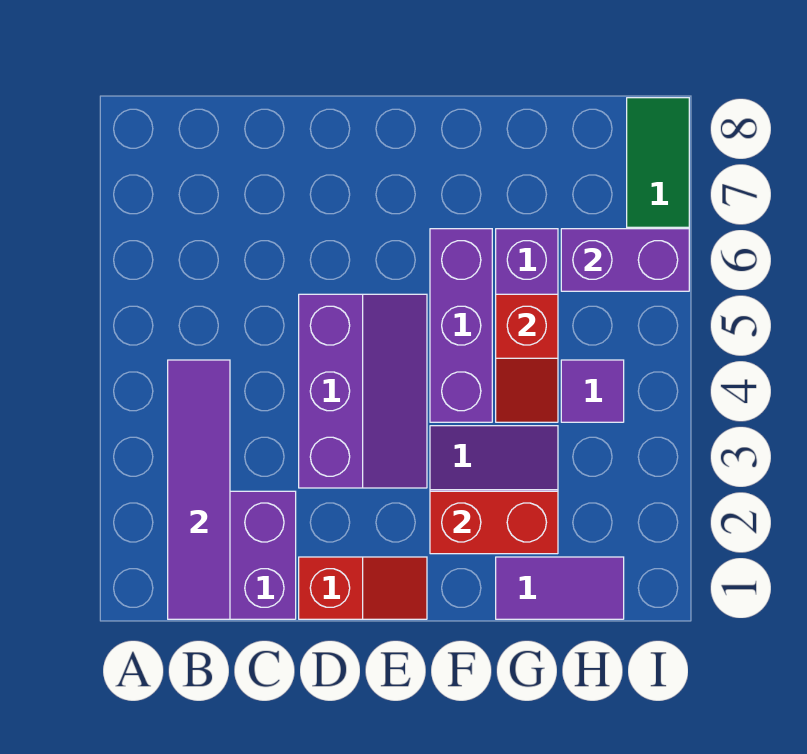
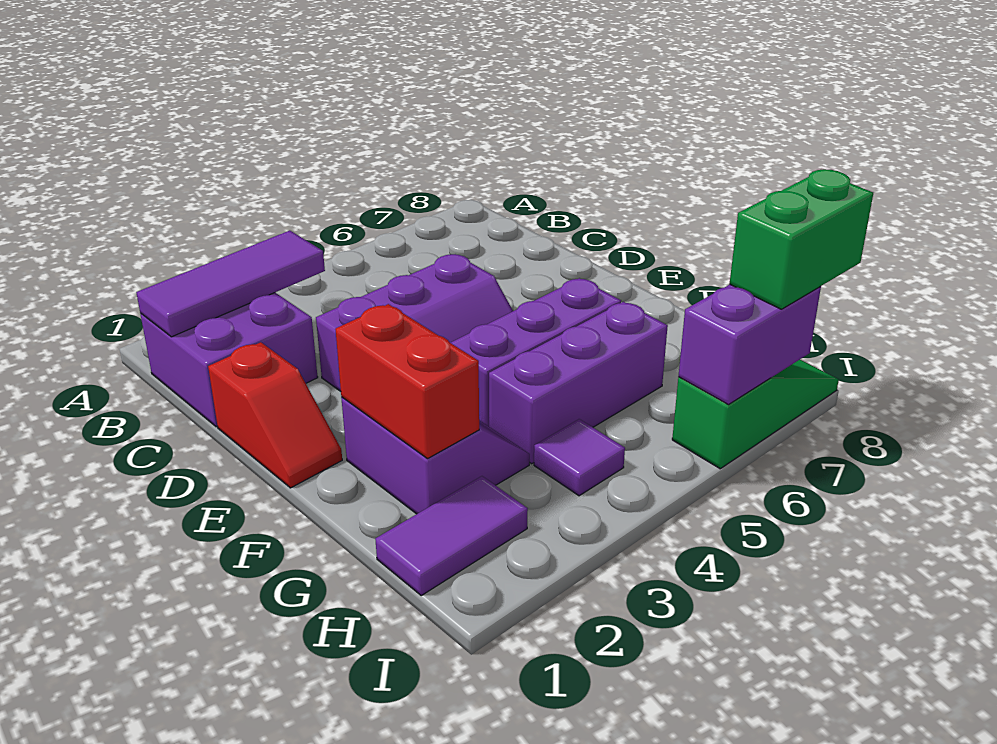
purple 1x4 tile [168,360,230,619] -> purple 1x3 tile [136,231,325,337]
purple 1x2 tile [496,557,624,619] -> purple 1x2 tile turned to [375,476,528,595]
red 1x2 slope [496,294,558,422] -> none
purple 1x2 brick [561,229,689,291] -> purple 1x2 brick turned to [678,285,821,405]
none -> green 1x2 brick [730,169,873,309]

